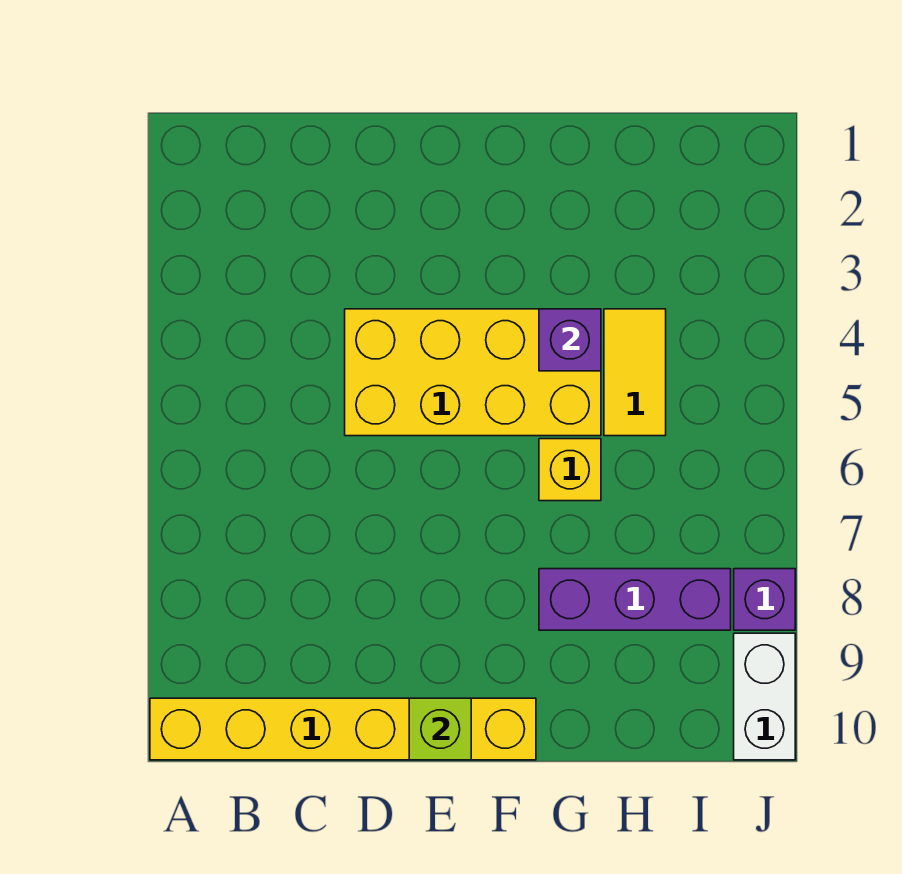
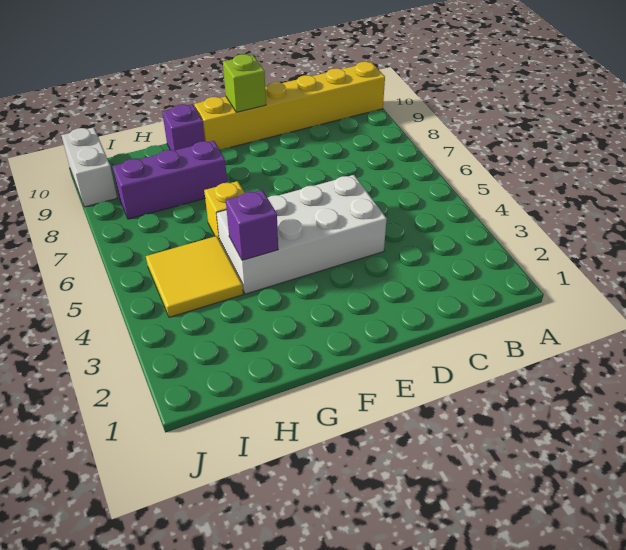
yellow 2x4 brick [345,309,601,436] -> white 2x4 brick [216,175,387,294]
yellow 1x2 tile [604,309,666,436] -> yellow 2x2 tile [146,236,243,317]
purple 1x1 brick [734,569,795,630] -> purple 1x1 brick moved to [162,104,205,151]

